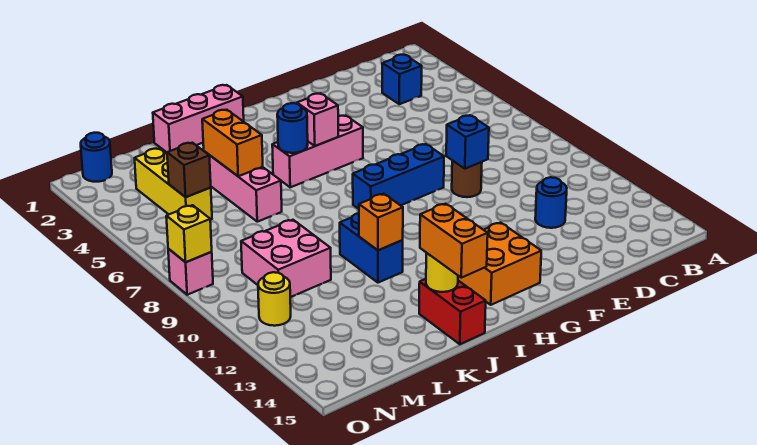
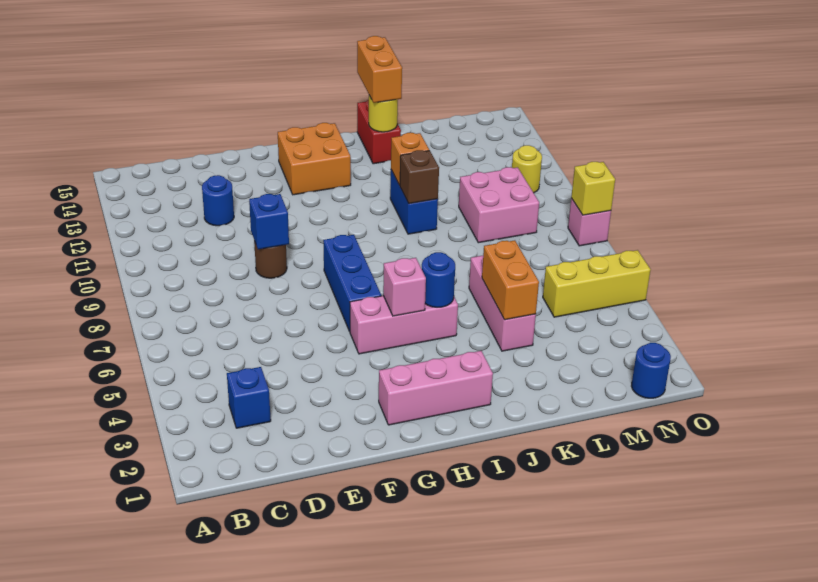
blue 1x3 brick [353,144,444,209] -> blue 1x3 brick turned to [323,235,381,331]
pink 1x3 brick [153,85,244,152] -> pink 1x3 brick moved to [379,351,493,425]
yellow 1x3 brick [135,148,212,220] -> yellow 1x3 brick turned to [543,250,651,317]
brown 1x1 brick [167,143,211,197] -> brown 1x1 brick moved to [400,150,439,204]

